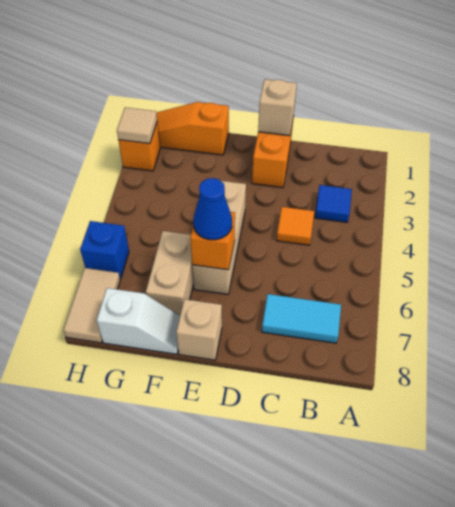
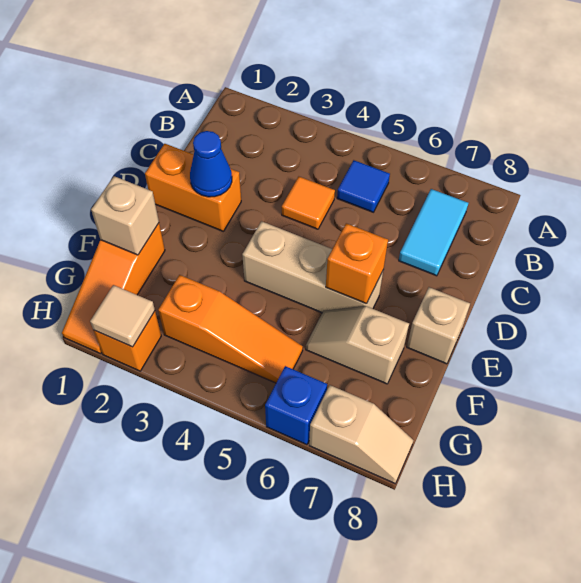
blue 1x1 tile [315,185,352,222] -> blue 1x1 tile moved to [337,160,390,212]
tan 1x1 brick [258,79,297,136] -> tan 1x1 brick moved to [91,176,159,255]
blue 1x1 cone [194,178,232,240] -> blue 1x1 cone moved to [190,131,232,197]
tan 1x2 brick [146,231,194,315] -> tan 1x2 slope [306,306,409,384]
white 1x2 slope [97,288,180,354] -> none
none -> orange 1x3 slope [158,275,303,383]
tan 1x2 tile [64,268,120,343] -> tan 1x2 slope [309,385,414,484]

